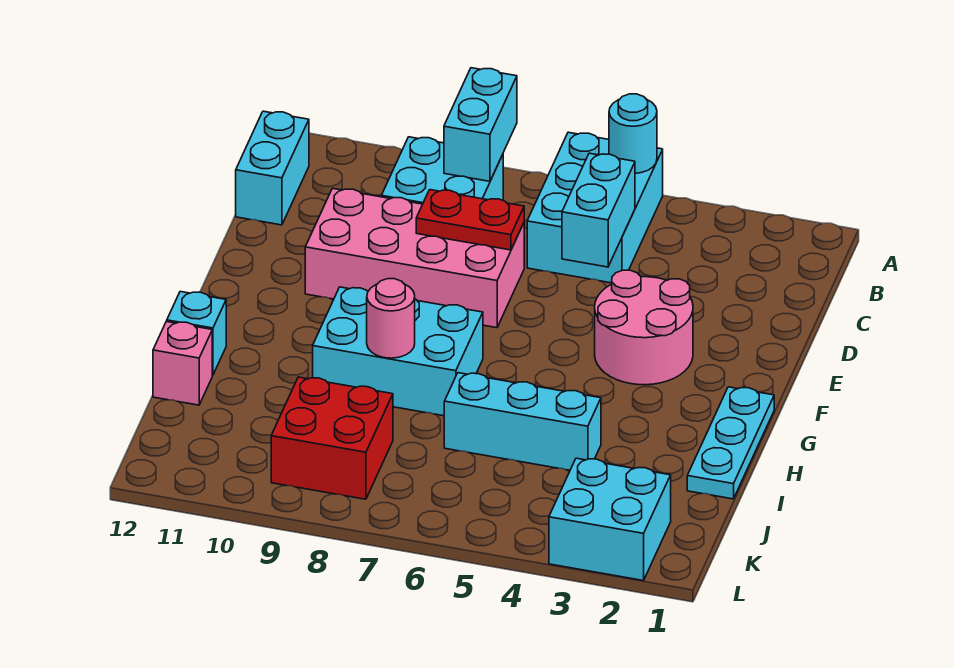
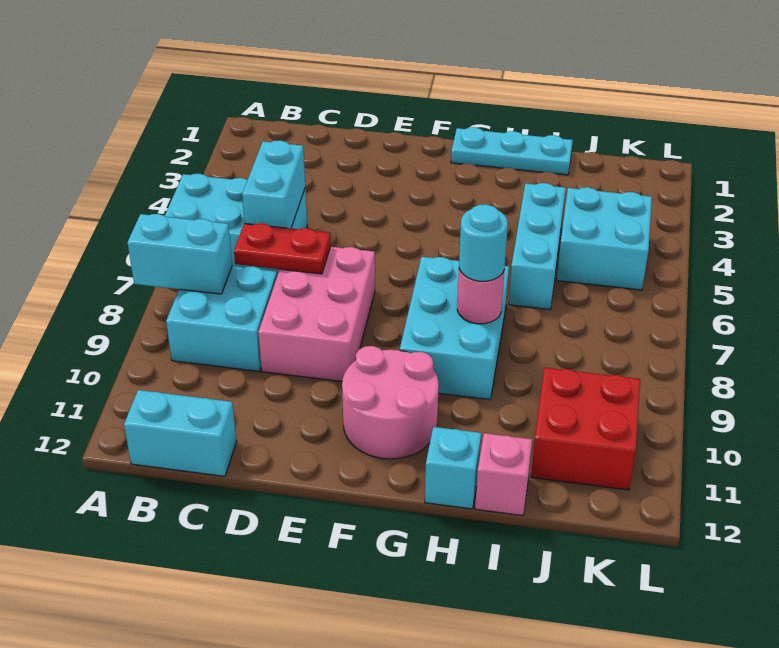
cyan 1x1 round brick [609,94,657,173] -> cyan 1x1 round brick moved to [459,204,508,281]
cyan 1x2 brick [562,153,635,267] -> cyan 1x2 brick turned to [242,140,305,228]
pink 2x4 brick [305,188,524,328] -> pink 2x3 brick [258,247,375,382]
red 1x2 plate [416,190,524,250] -> red 1x2 plate turned to [234,223,331,274]
pink 2x2 round brick [595,270,693,385] -> pink 2x2 round brick moved to [342,346,439,459]
red 2x2 brick [271,377,393,499] -> red 2x2 brick moved to [531,368,640,490]
cyan 2x2 brick [549,458,671,581] -> cyan 2x2 brick moved to [557,187,652,290]

